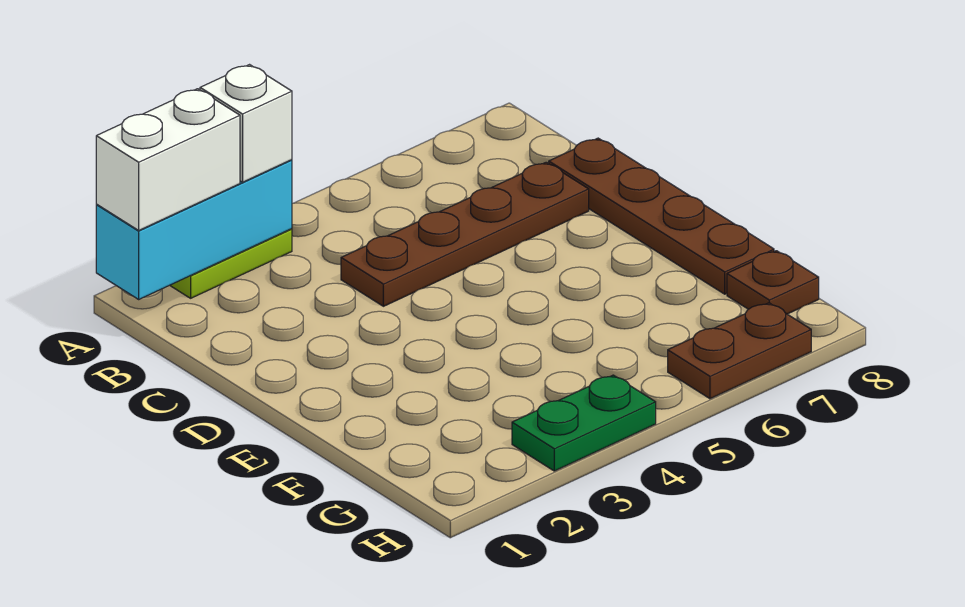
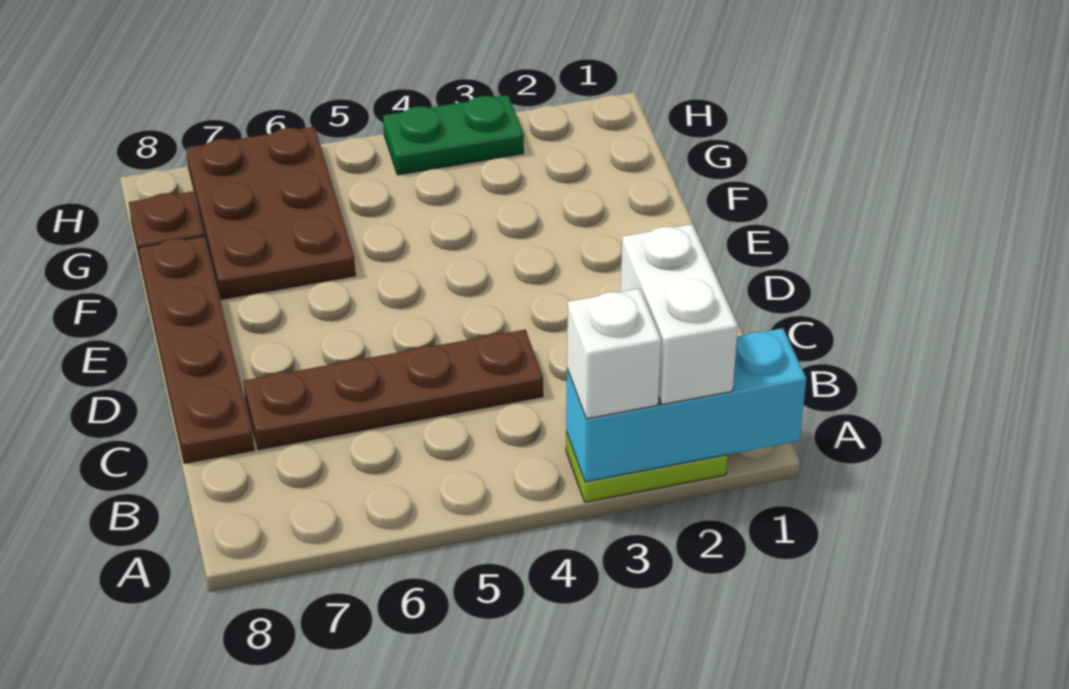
white 1x2 brick [96,89,240,230] -> white 1x2 brick turned to [621,224,738,405]
brown 1x2 plate [668,303,811,399] -> brown 2x3 plate [186,127,356,299]

